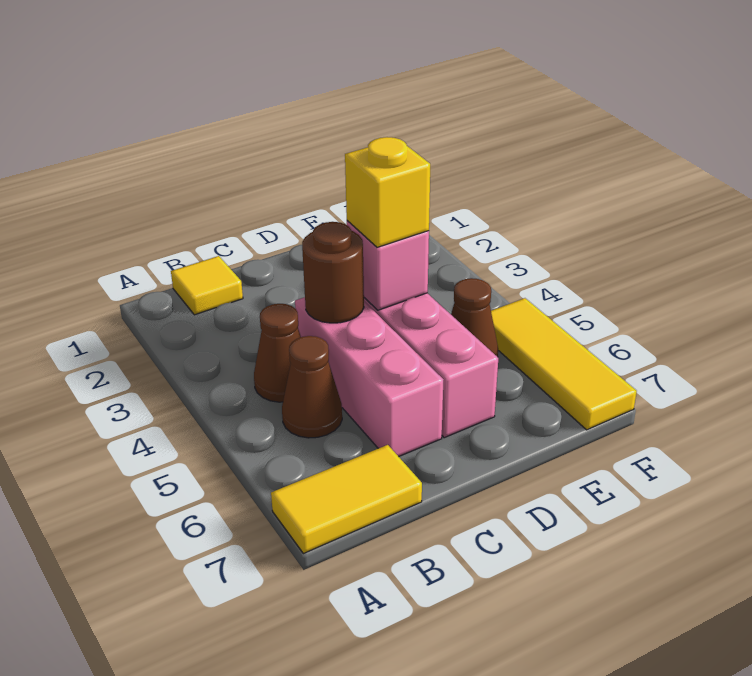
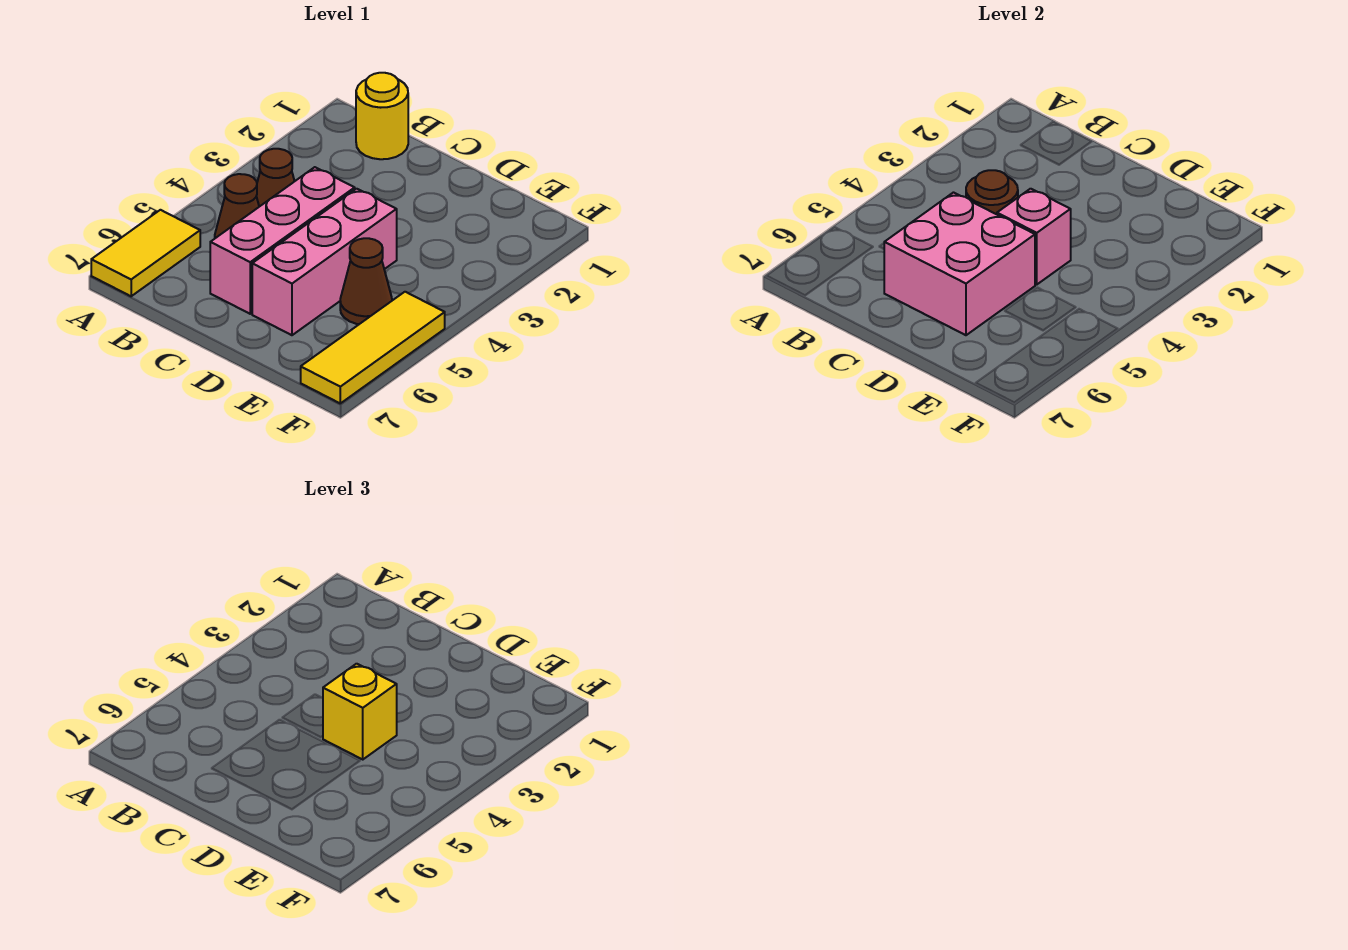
yellow 1x2 tile [271,445,422,554] -> yellow 1x2 tile turned to [91,210,200,296]
yellow 1x1 tile [171,256,243,315] -> yellow 1x1 round brick [356,73,408,159]
none -> pink 2x2 brick [884,193,1035,335]

